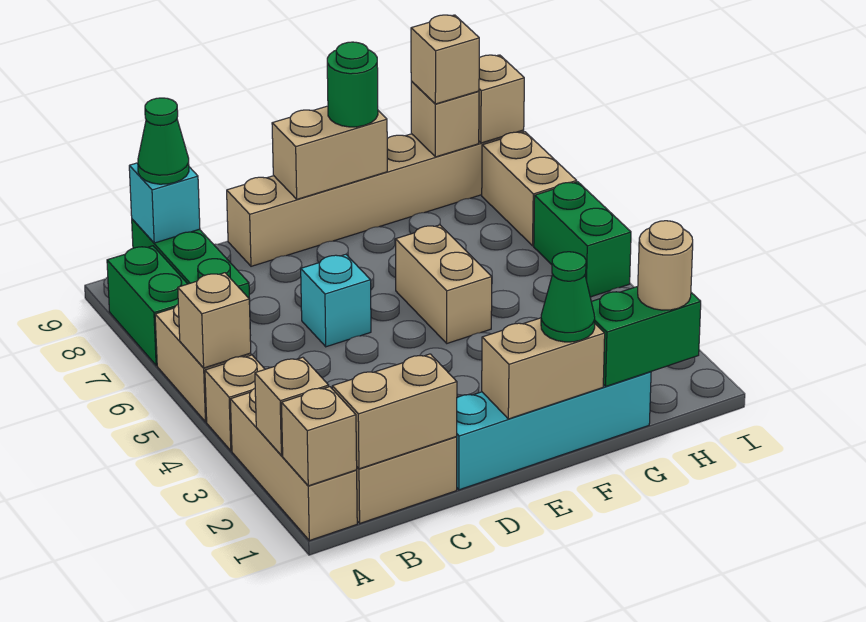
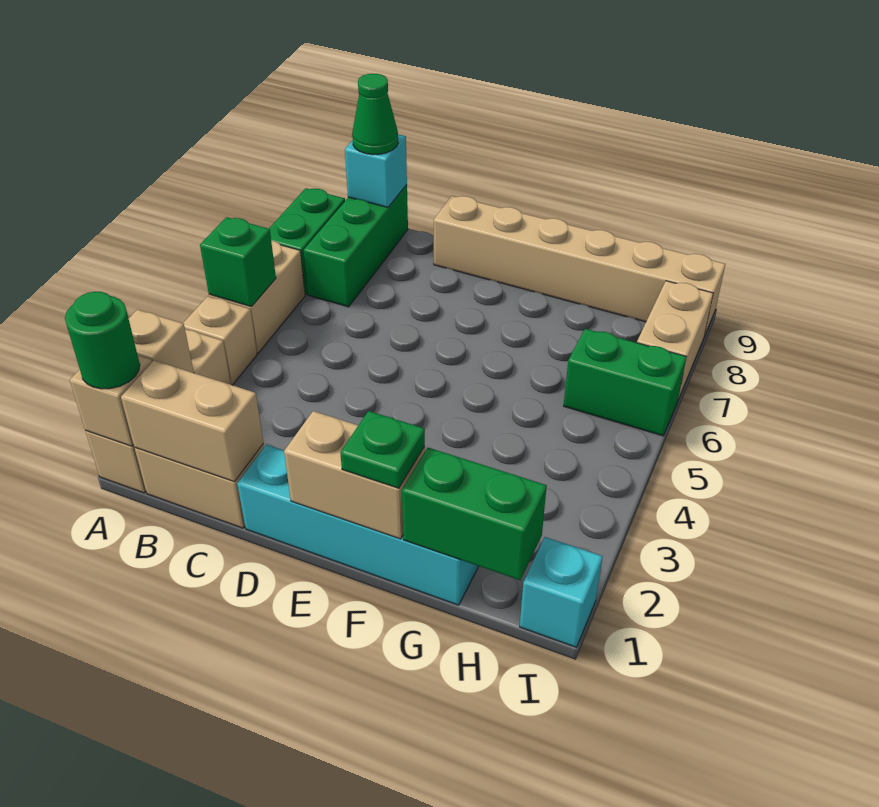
tan 1x1 brick [178,273,251,368] -> green 1x1 brick [200,217,276,306]
cyan 1x1 brick [301,254,371,347] -> cyan 1x1 brick moved to [520,537,603,647]
tan 1x2 brick [272,106,387,199] -> none
green 1x1 cone [541,252,595,342] -> green 1x1 plate [340,411,425,488]
tan 1x2 brick [395,225,492,343] -> none
green 1x1 round brick [327,42,378,127] -> green 1x1 round brick moved to [65,292,140,389]
tan 1x1 round brick [638,221,693,310] -> none
tan 1x1 brick [411,81,479,157] -> none
tan 1x1 brick [411,15,479,104] -> none
green 1x2 brick [534,182,631,297] -> green 1x2 brick turned to [564,329,686,436]
tan 1x1 brick [479,55,524,143] -> none

